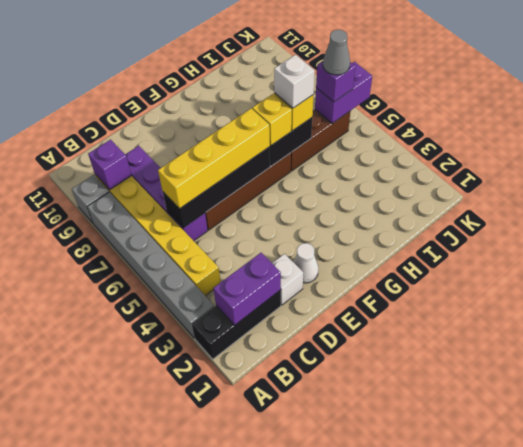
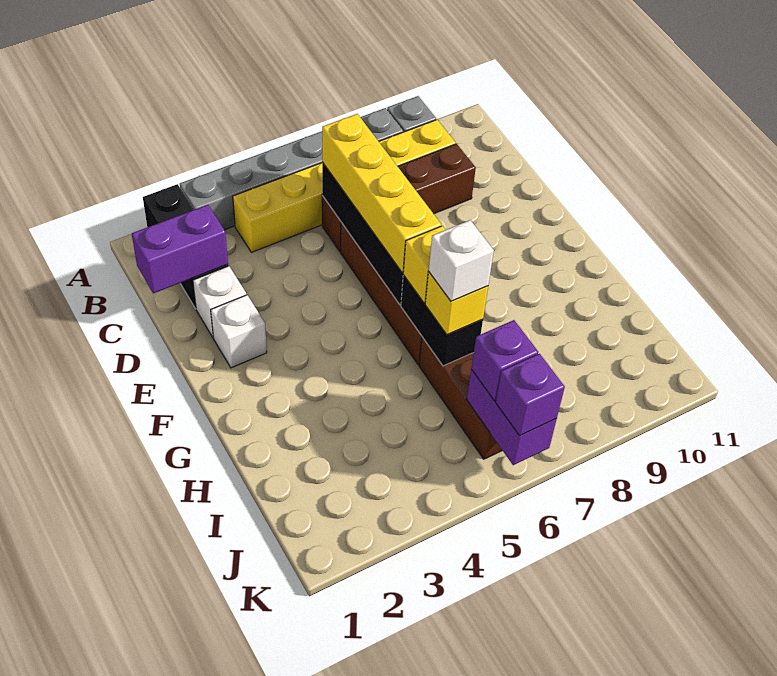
purple 1x2 brick [213,253,281,325] -> purple 1x2 brick turned to [132,205,228,293]
purple 1x1 brick [88,140,132,190] -> purple 1x1 brick moved to [496,354,565,436]
purple 1x4 brick [125,146,208,241] -> brown 1x4 brick [322,144,476,251]
white 1x1 cone [293,243,318,283] -> white 1x1 brick [211,295,267,368]
grey 1x1 cone [323,30,350,75] -> none

